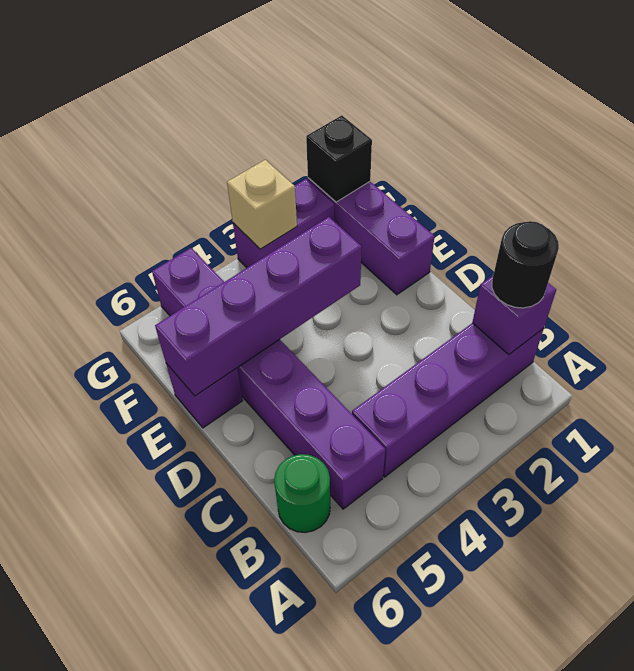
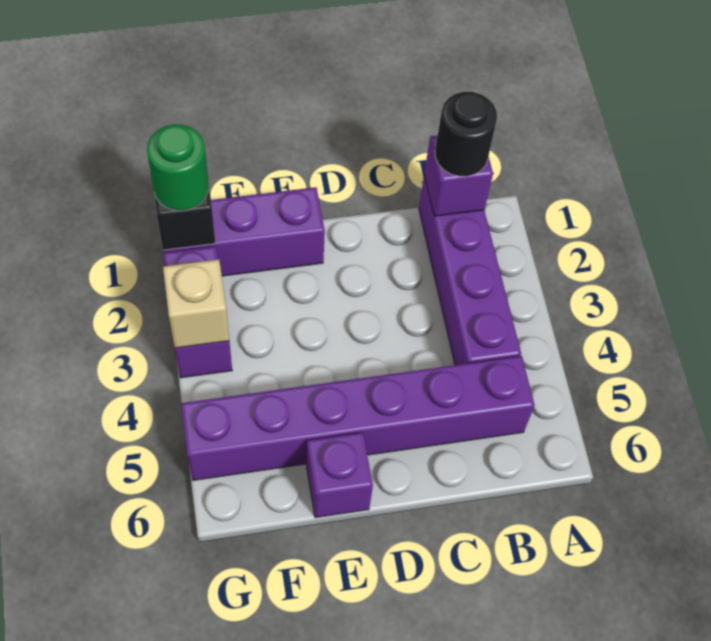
green 1x1 round brick [274,454,330,533] -> green 1x1 round brick moved to [147,125,209,211]
purple 1x4 brick [155,217,362,396] -> none

